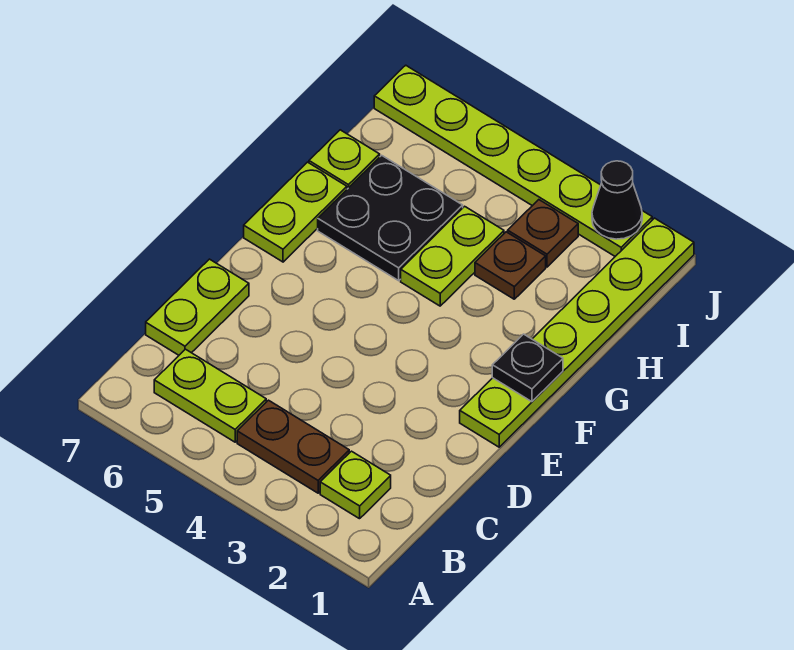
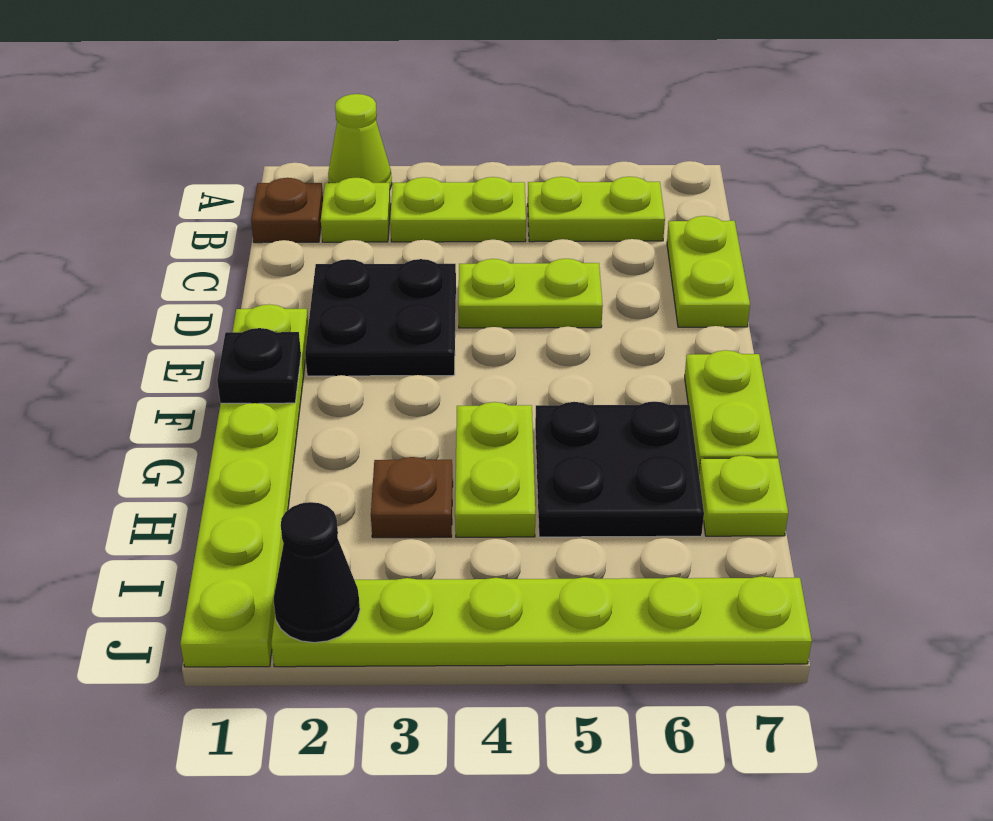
none -> lime 1x1 cone [328,94,392,188]
brown 1x2 plate [237,400,349,493] -> lime 1x2 plate [390,177,526,242]
none -> black 2x2 plate [305,259,456,376]
none -> lime 1x2 plate [458,259,603,328]
brown 1x1 plate [508,200,578,267] -> brown 1x1 plate moved to [251,178,323,243]

